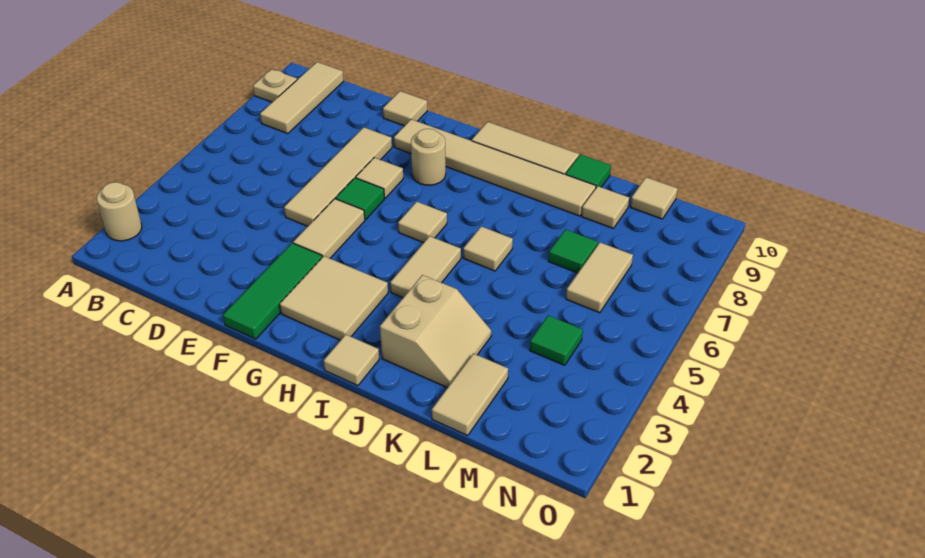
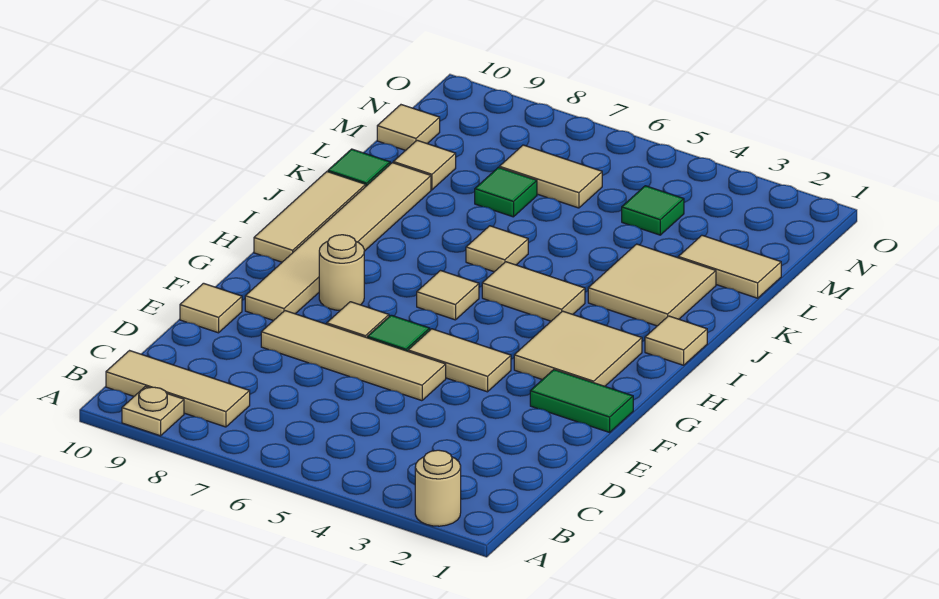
green 1x3 tile [223,243,322,339] -> green 1x2 tile [530,370,633,432]
tan 2x2 slope [380,275,491,388] -> tan 2x2 tile [588,244,716,326]

